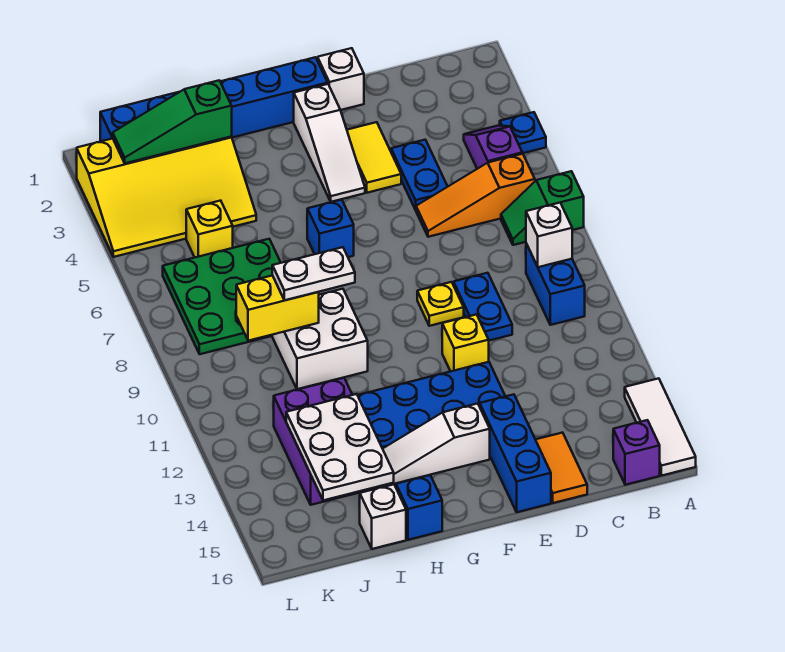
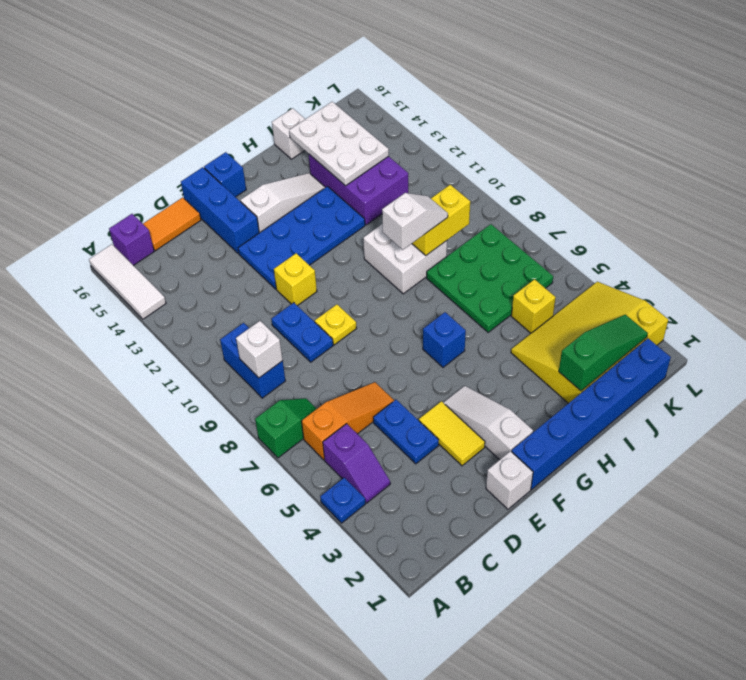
orange 1x2 tile [536,433,587,503] -> orange 1x2 tile turned to [143,197,201,251]
white 1x2 plate [272,247,355,300] -> white 1x2 slope [382,193,448,250]
blue 1x1 brick [396,475,442,540] -> blue 1x1 brick moved to [204,152,246,197]

